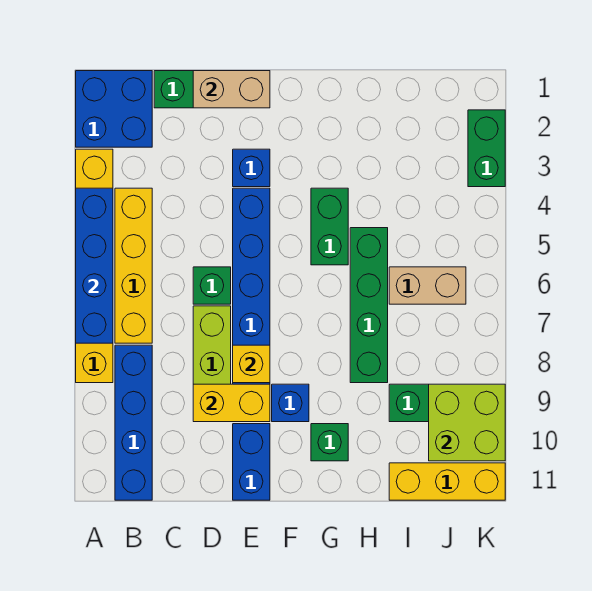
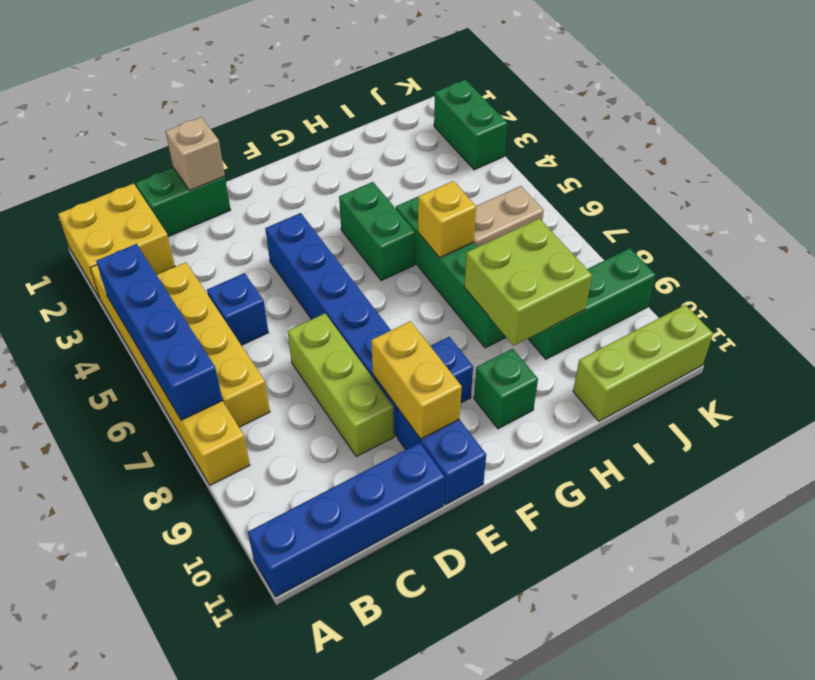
blue 2x2 brick [76,71,152,147] -> yellow 2x2 brick [58,183,175,298]
blue 1x4 brick [115,345,152,500] -> blue 1x4 brick turned to [248,443,445,597]
tan 1x2 brick [193,71,270,108] -> tan 1x1 brick [165,117,225,190]
green 1x1 brick [193,267,231,304] -> none
yellow 1x2 brick [193,384,270,422] -> yellow 1x2 brick turned to [371,321,462,439]
blue 1x1 brick [233,149,270,187] -> blue 1x1 brick moved to [207,273,268,345]
yellow 1x1 brick [233,345,270,383] -> yellow 1x1 brick moved to [418,181,476,258]
yellow 1x3 brick [389,463,505,500] -> lime 1x3 brick [573,305,713,421]
lime 2x2 brick [429,384,505,461] -> lime 2x2 brick moved to [464,218,592,346]

